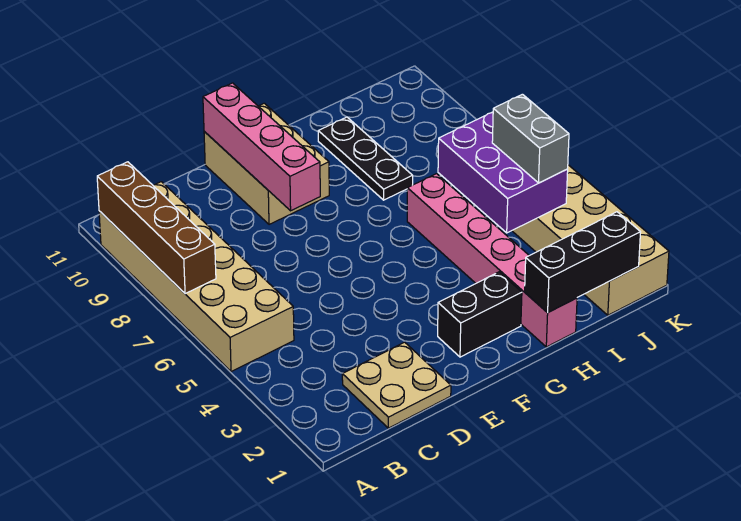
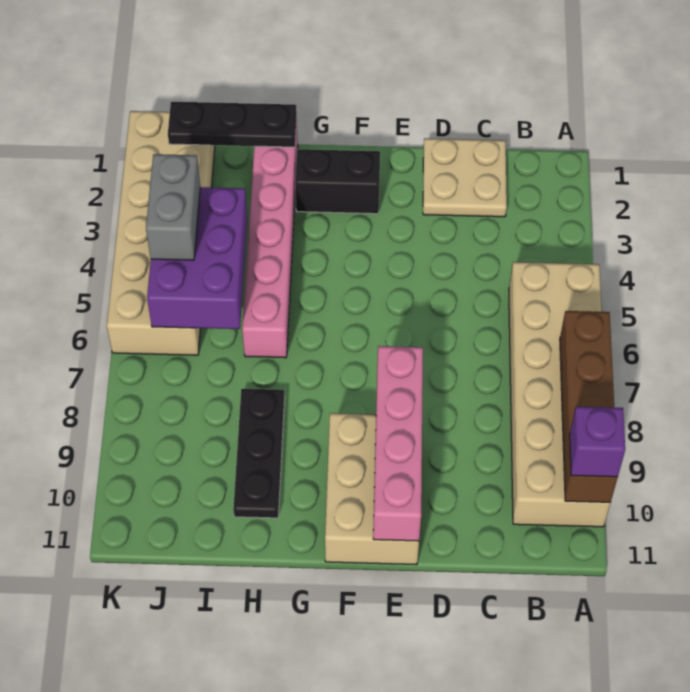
none -> purple 1x1 brick [570,407,625,477]
black 1x3 brick [525,212,641,313] -> black 1x3 plate [168,102,297,147]

